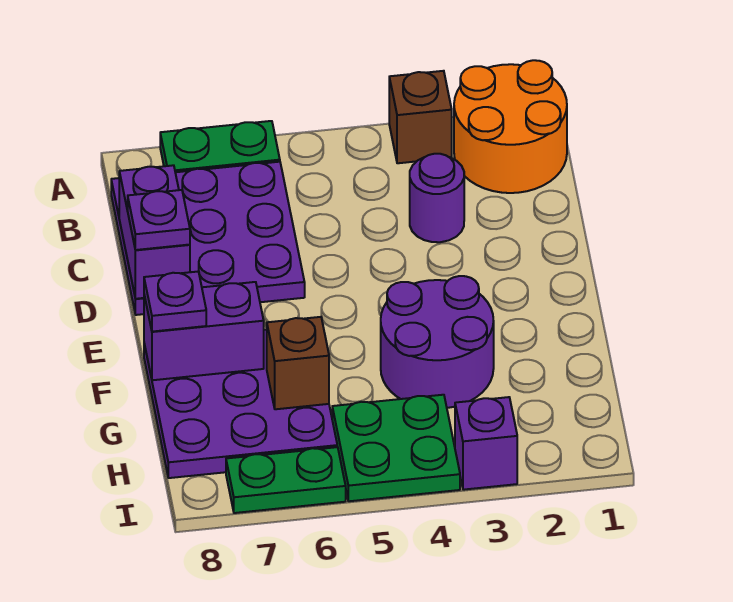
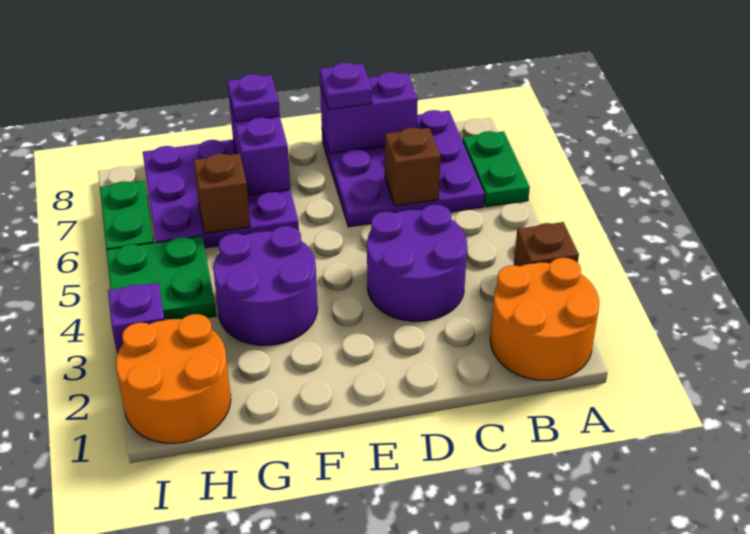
purple 1x1 round brick [410,154,464,242] -> purple 2x2 round brick [367,205,467,321]
none -> brown 1x1 brick [385,128,441,206]
none -> orange 2x2 round brick [116,314,231,443]

